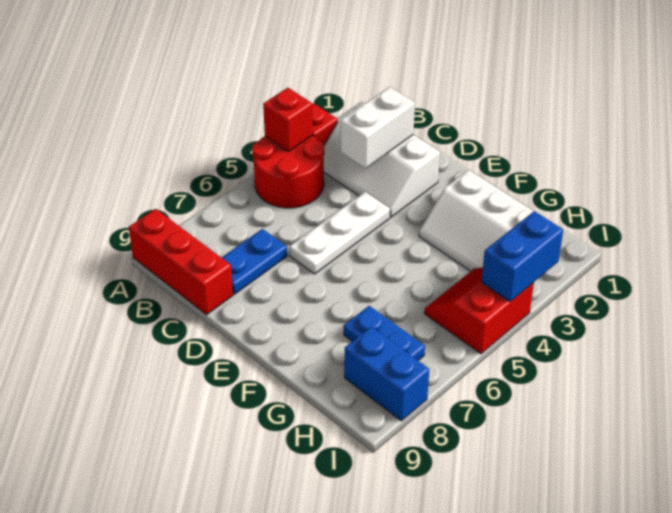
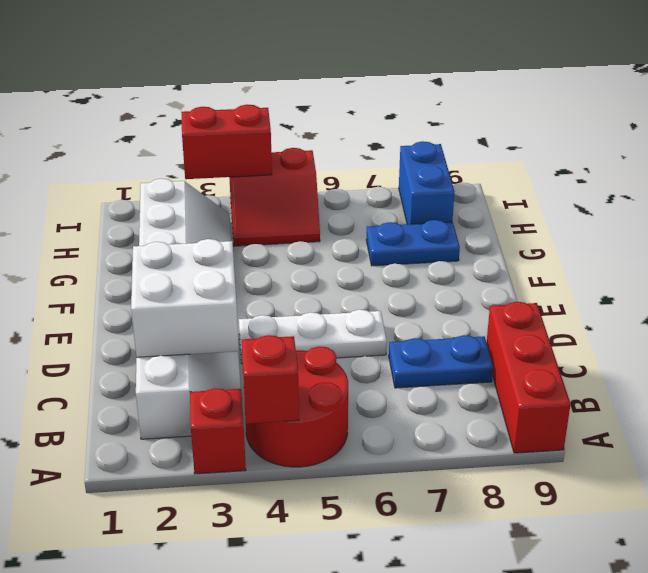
white 1x2 brick [341,87,415,168] -> white 2x2 brick [131,239,239,357]
blue 1x2 plate [344,306,425,360] -> blue 1x2 plate turned to [366,220,460,266]
blue 1x2 brick [482,211,563,301] -> red 1x2 brick [181,104,272,179]

